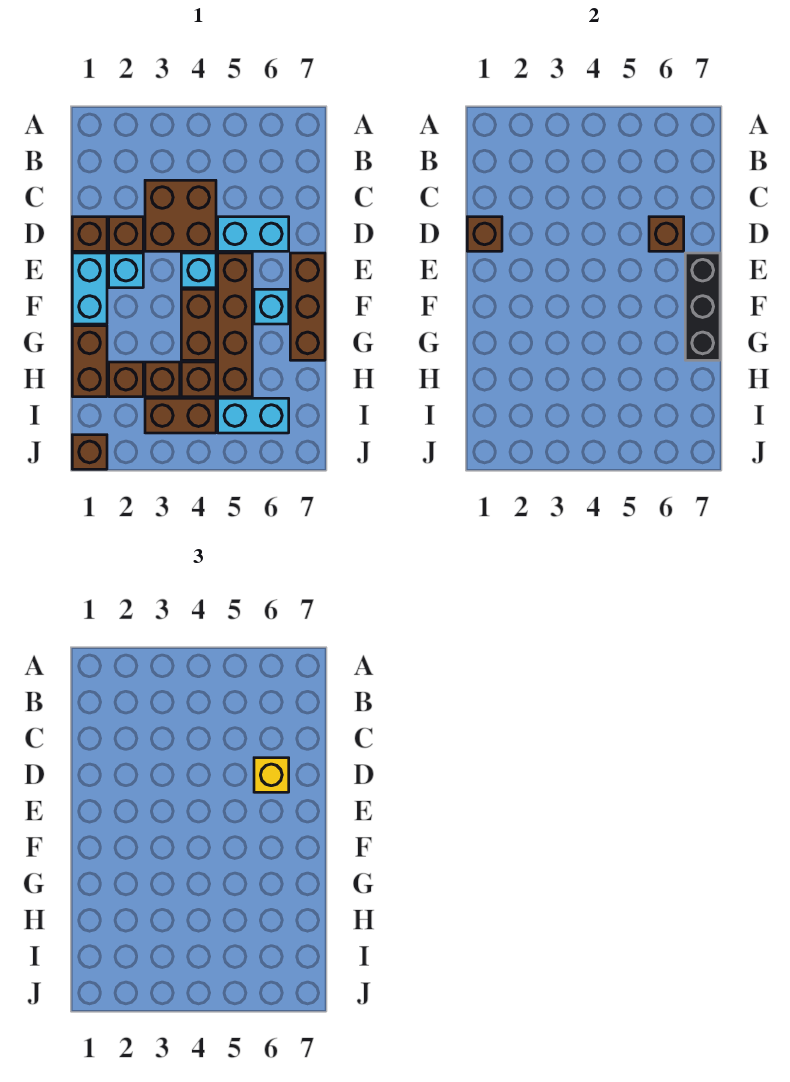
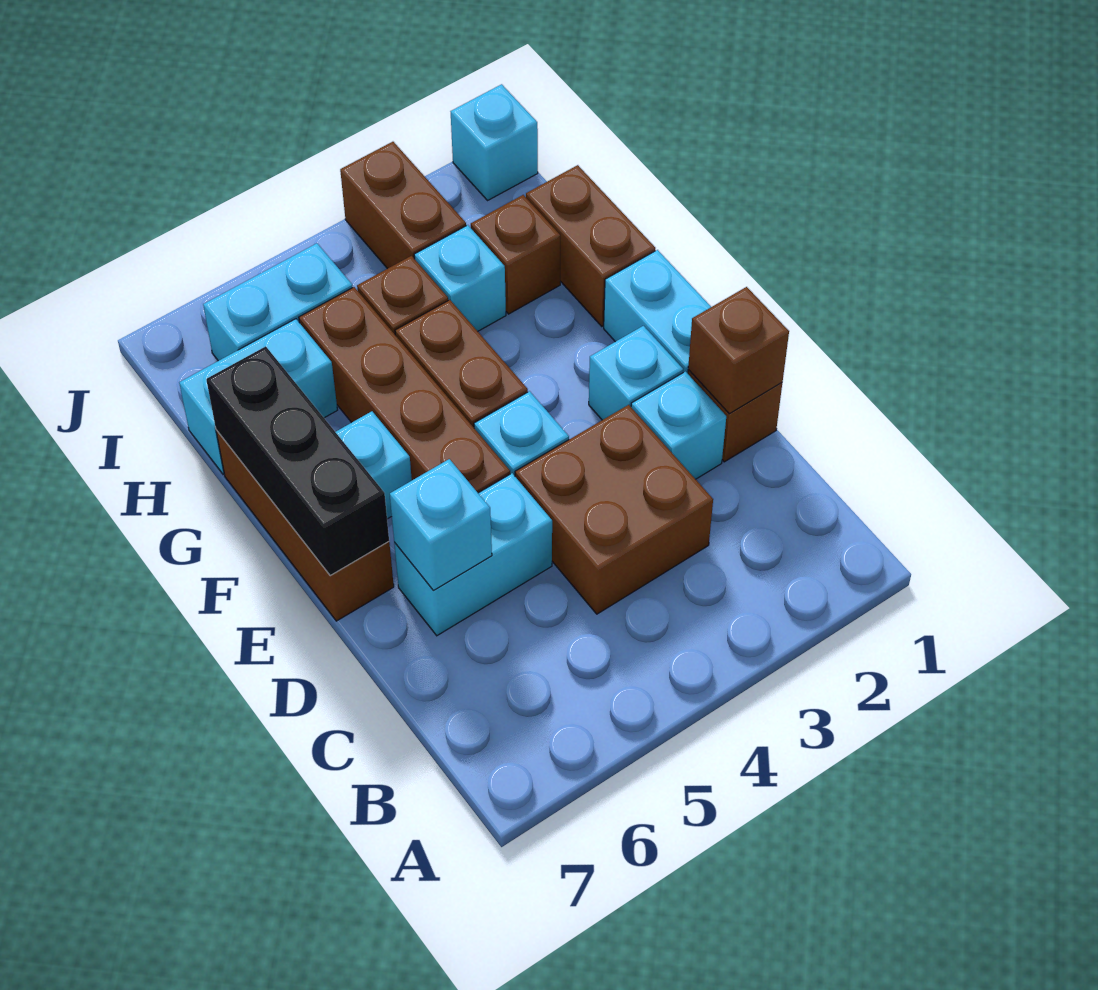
brown 1x1 brick [109,217,143,251] -> cyan 1x1 brick [631,371,726,479]
brown 1x1 brick [649,217,684,251] -> cyan 1x1 brick [390,459,492,590]
yellow 1x1 brick [254,758,289,792] -> none
brown 1x1 brick [145,362,180,397] -> cyan 1x1 brick [414,225,506,331]
none -> cyan 1x2 brick [179,319,337,474]
brown 1x2 brick [145,398,216,433] -> brown 1x2 brick turned to [340,142,466,269]
brown 1x1 brick [72,435,107,469] -> cyan 1x1 brick [451,84,538,200]

